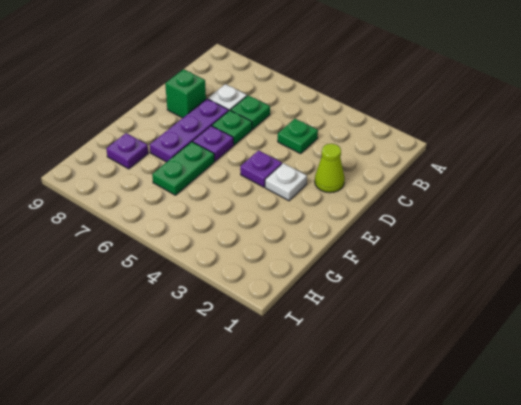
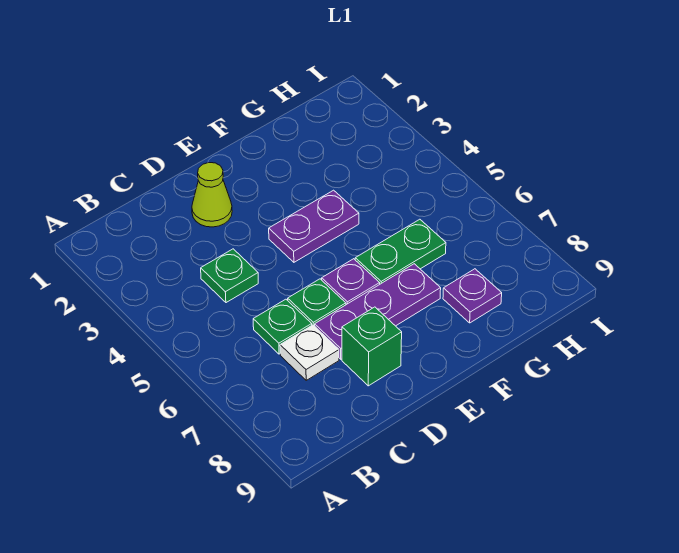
white 1x1 plate [265,163,307,201] -> none
purple 1x1 plate [240,150,282,187] -> purple 1x2 plate [269,190,359,262]

